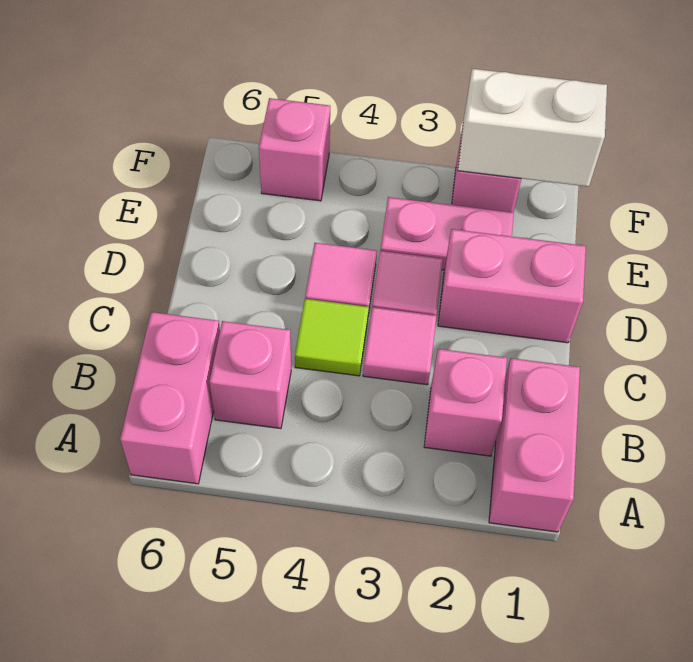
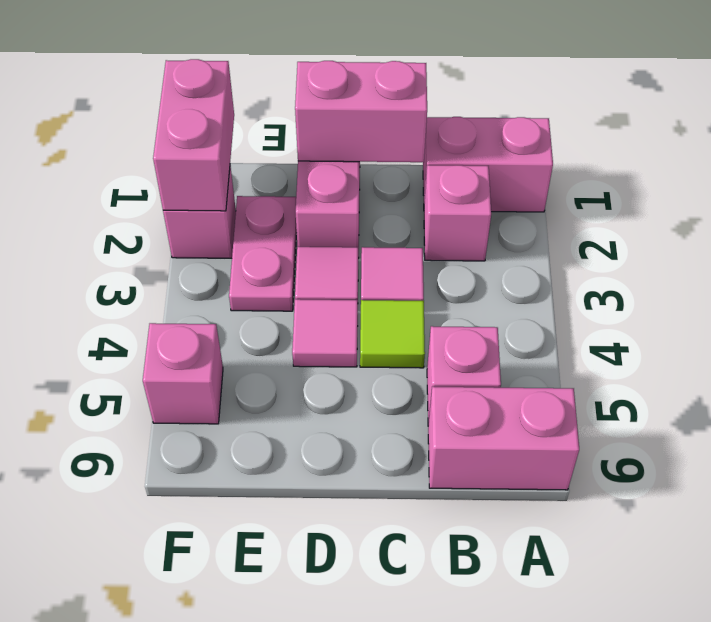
none -> pink 1x2 brick [295,61,427,162]
white 1x2 brick [458,69,607,187] -> pink 1x2 brick [153,59,234,211]

